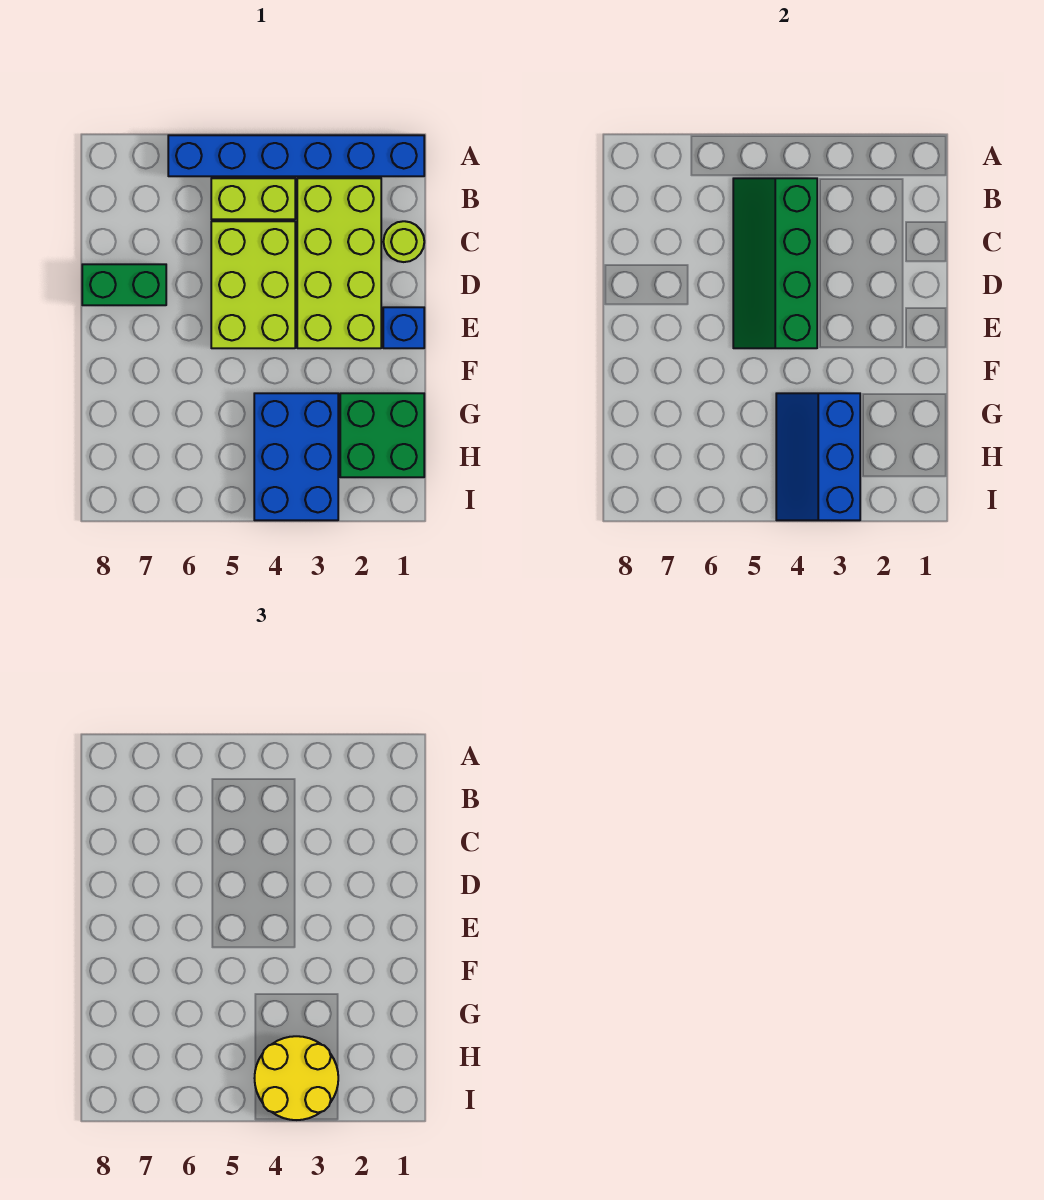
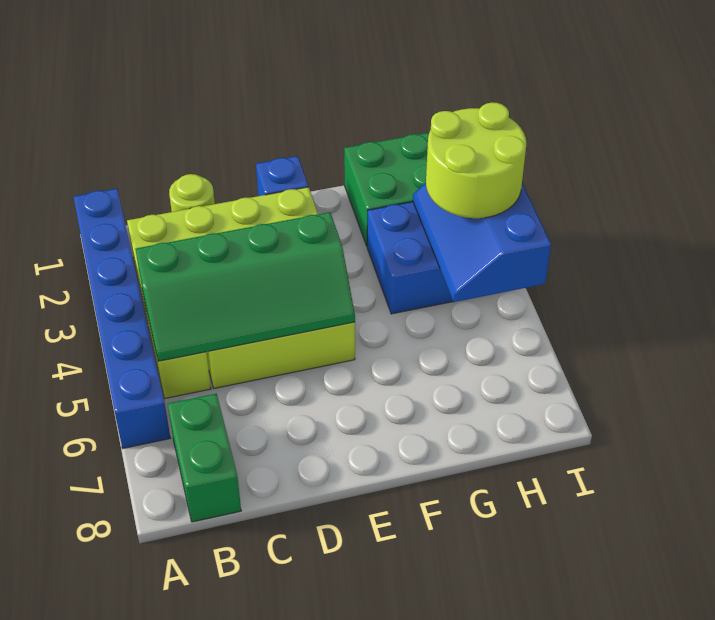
green 1x2 brick [82,264,166,305] -> green 1x2 brick moved to [168,393,241,522]
blue 2x3 slope [776,393,860,520] -> blue 2x3 slope turned to [413,183,551,302]
yellow 2x2 round brick [255,1036,338,1120] -> lime 2x2 round brick [426,102,526,218]

